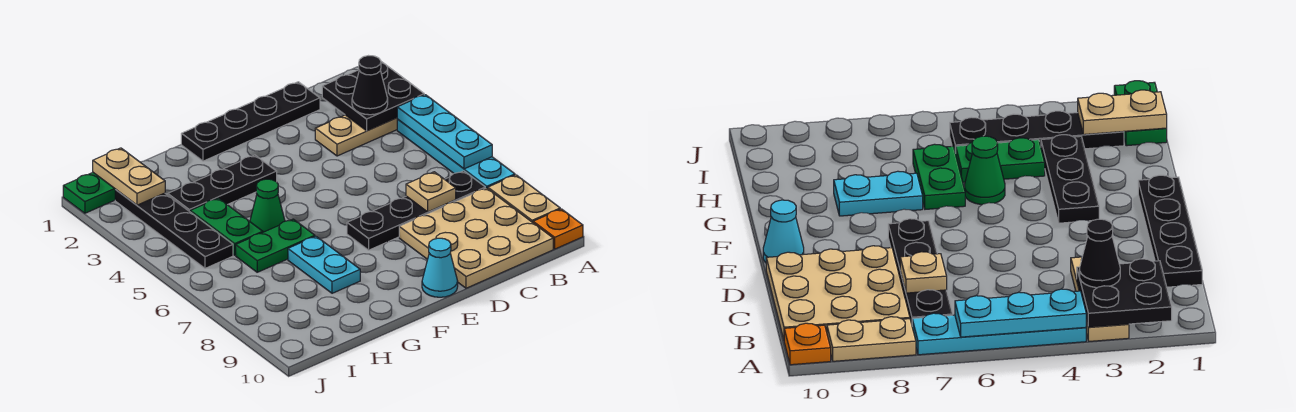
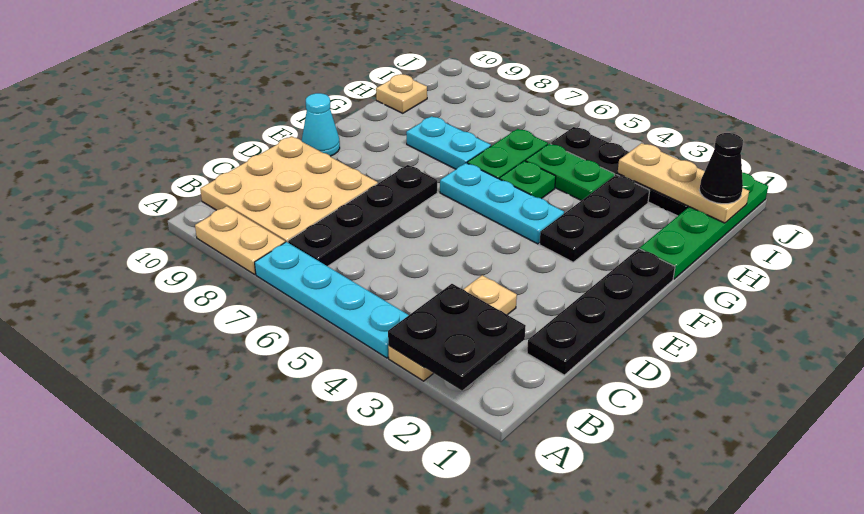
cyan 1x3 plate [397,95,492,169] -> cyan 1x3 plate moved to [440,163,564,244]
orange 1x1 plate [533,209,583,249] -> none
black 1x1 cone [352,56,388,115] -> black 1x1 cone moved to [699,133,743,204]
tan 1x1 plate [406,172,456,212] -> tan 1x1 plate moved to [376,74,427,113]
green 1x1 cone [250,179,285,232] -> green 1x1 plate [499,161,556,199]
green 1x2 plate [63,173,116,213] -> green 1x4 plate [640,172,768,279]
tan 1x2 plate [93,148,165,205] -> tan 1x3 plate [618,143,749,223]

